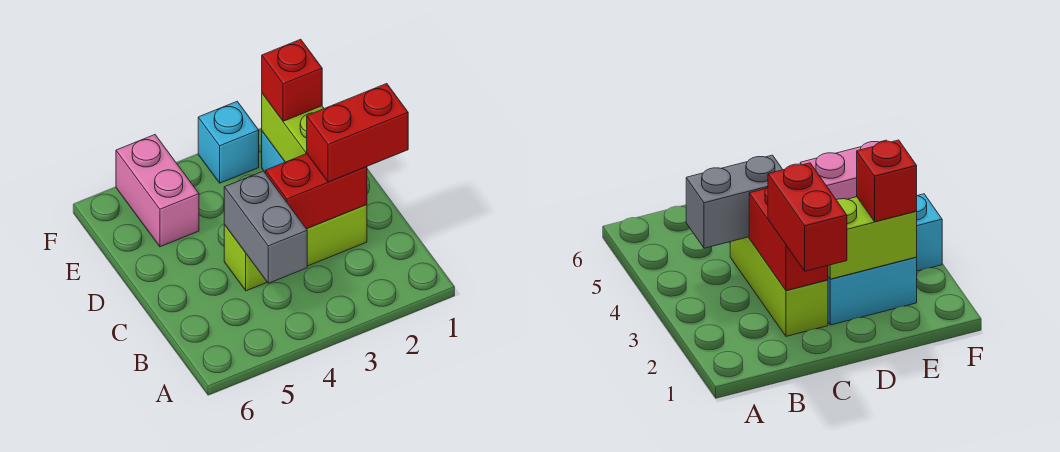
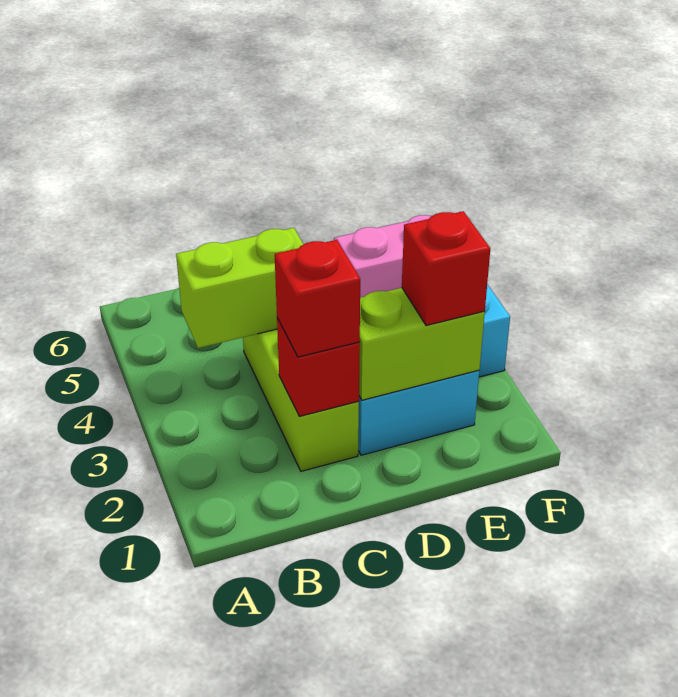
grey 1x2 brick [224,171,307,283] -> lime 1x2 brick [176,228,303,348]
red 1x2 brick [307,84,408,182] -> red 1x1 brick [275,240,360,357]
red 1x2 brick [266,154,367,229] -> red 1x1 brick [277,318,360,416]

